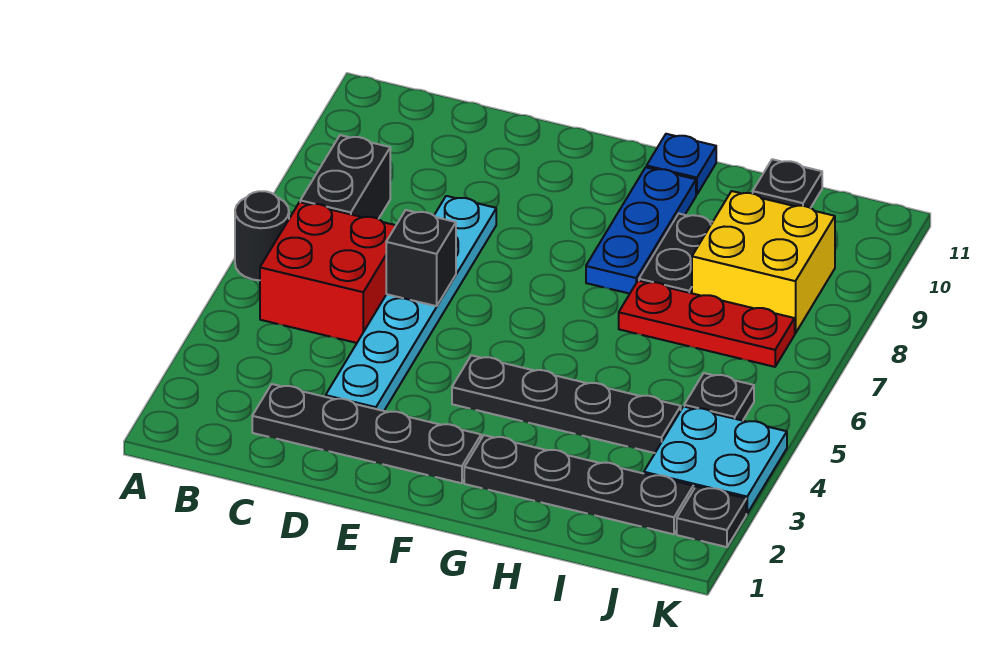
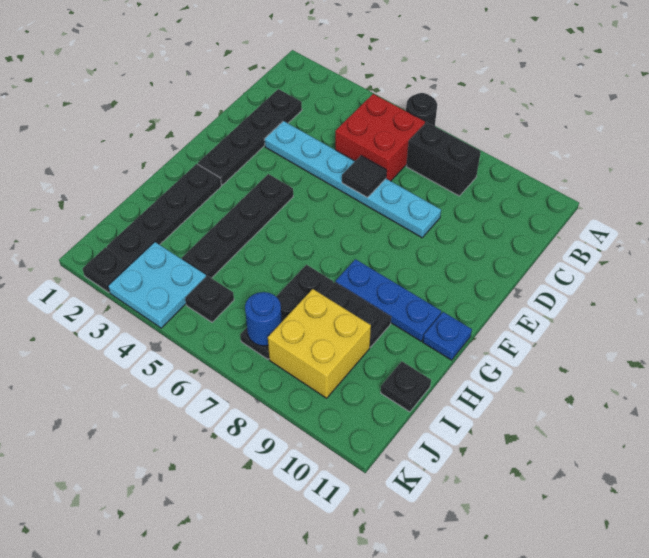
black 1x1 brick [386,210,456,306] -> black 1x1 tile [342,156,387,197]
red 1x3 plate [619,281,795,367] -> black 1x3 plate [240,265,333,359]
none -> blue 1x1 round brick [245,292,282,346]

